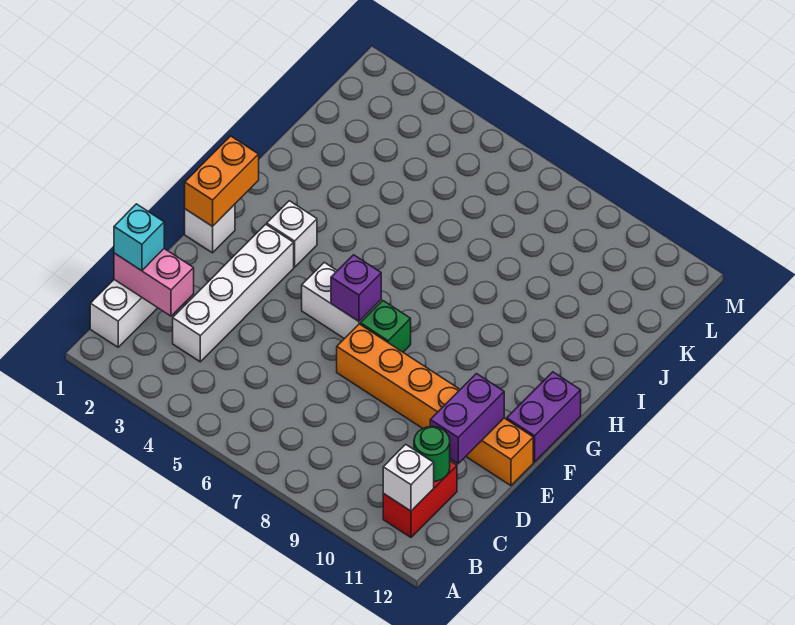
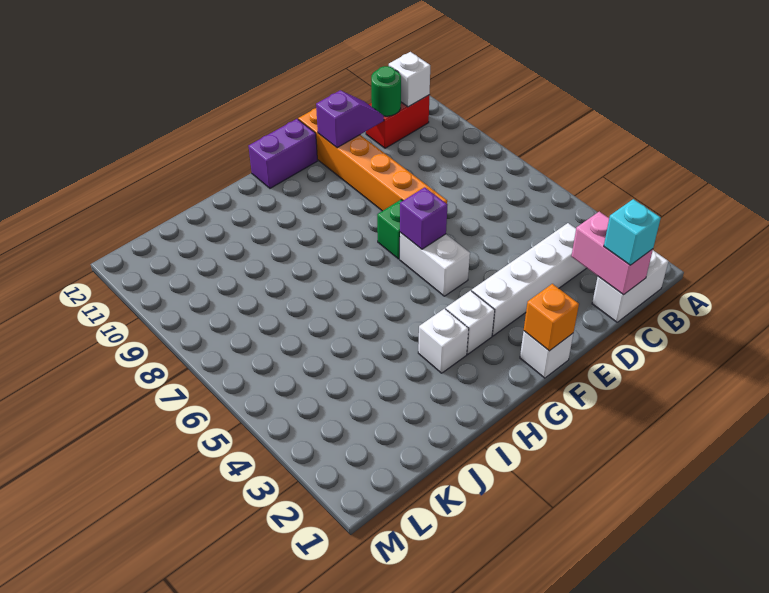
purple 1x2 brick [430,374,504,464] -> purple 1x2 slope [316,90,384,148]
orange 1x2 brick [185,136,259,226] -> orange 1x1 brick [524,284,579,351]
none -> white 1x1 brick [418,309,469,373]

